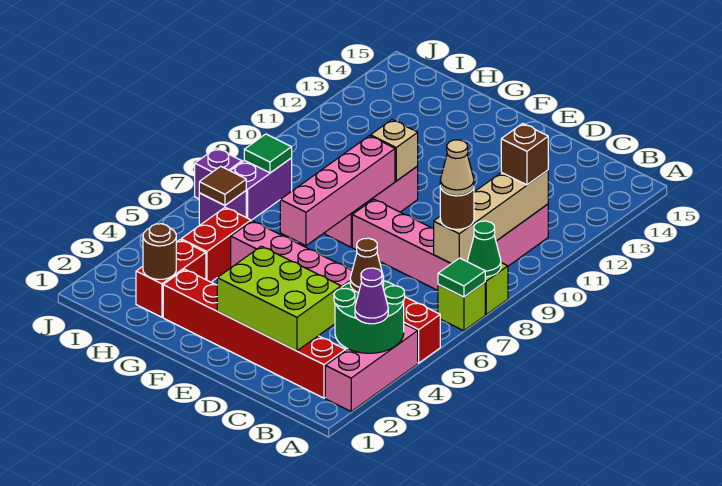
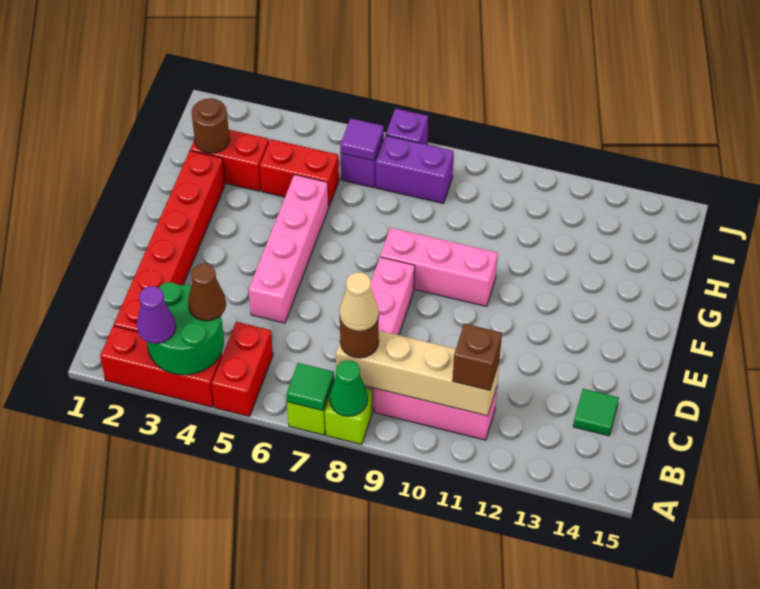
pink 1x3 brick [325,324,418,411] -> red 1x3 brick [100,326,222,407]
lime 2x3 brick [217,246,341,351] -> none
pink 1x4 brick [280,136,395,246] -> none
tan 1x1 brick [371,120,418,181] -> none
brown 1x1 tile [199,166,246,205] -> purple 1x1 tile [340,118,384,161]
green 1x1 tile [244,134,292,173] -> green 1x1 tile moved to [573,389,619,436]

